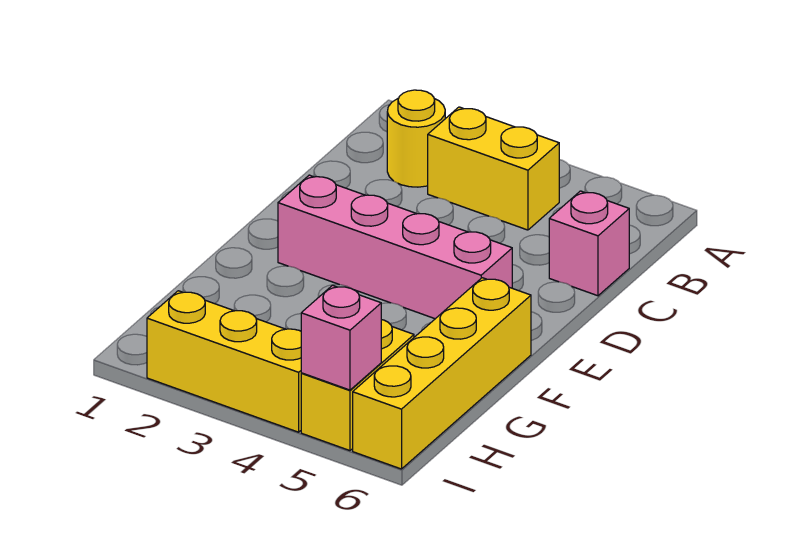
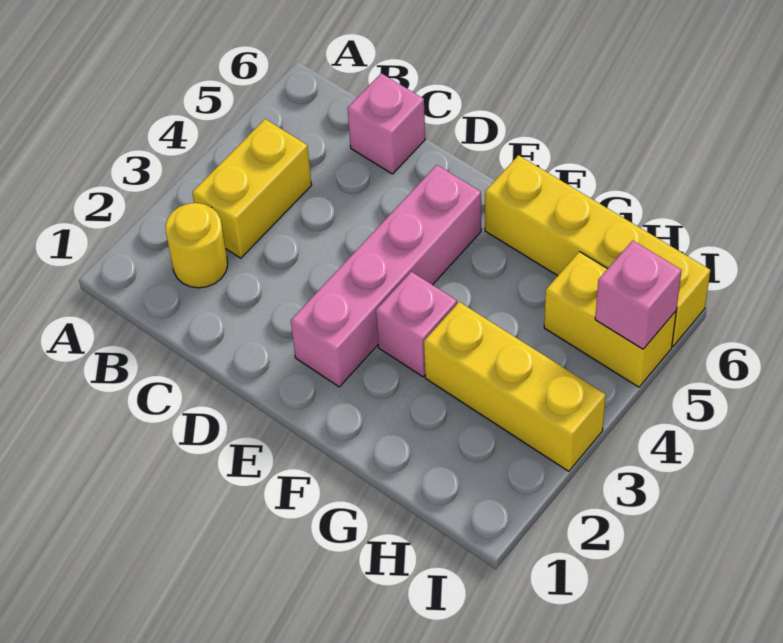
none -> pink 1x1 brick [376,272,457,377]
yellow 1x3 brick [147,291,301,432] -> yellow 1x3 brick turned to [424,302,606,471]

